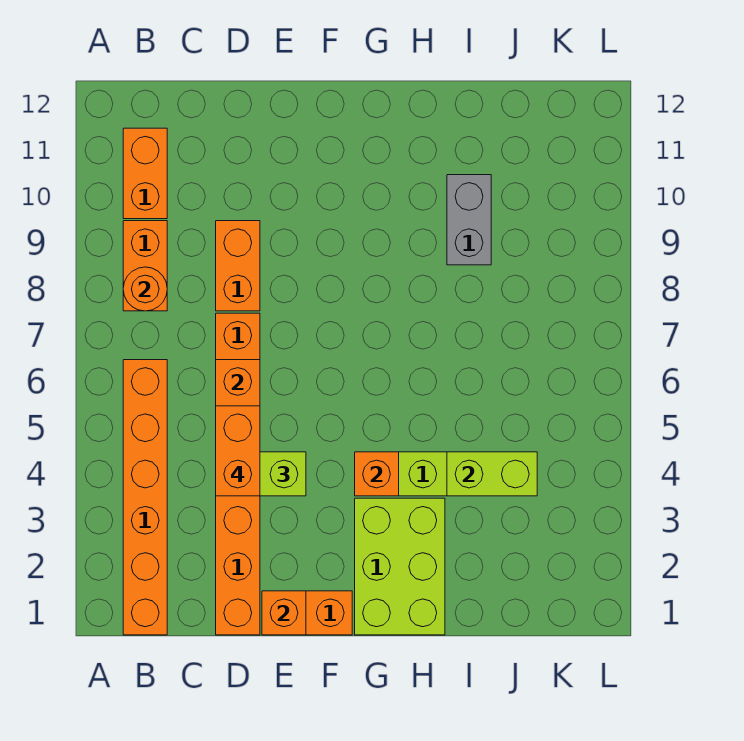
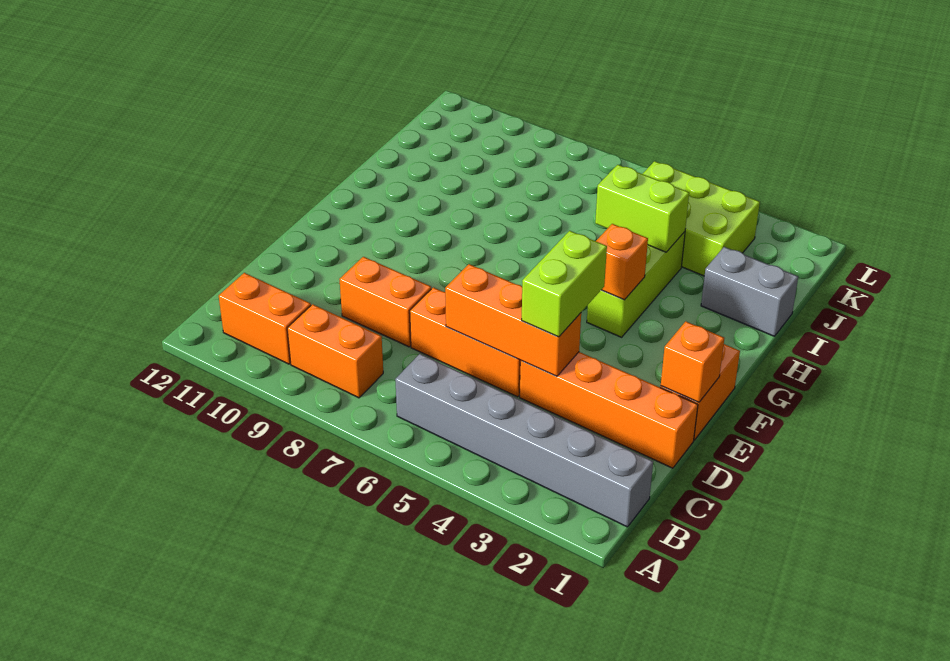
orange 1x6 brick [123,360,167,635] -> grey 1x6 brick [395,354,653,527]
orange 1x1 round brick [123,267,167,311] -> none
orange 1x2 brick [216,406,260,496] -> none
lime 2x3 brick [355,498,445,635] -> lime 2x3 brick moved to [643,161,760,276]
lime 1x2 brick [447,452,537,496] -> lime 1x2 brick turned to [595,165,689,252]
grey 1x2 brick [447,175,491,265] -> grey 1x2 brick moved to [701,247,798,336]

